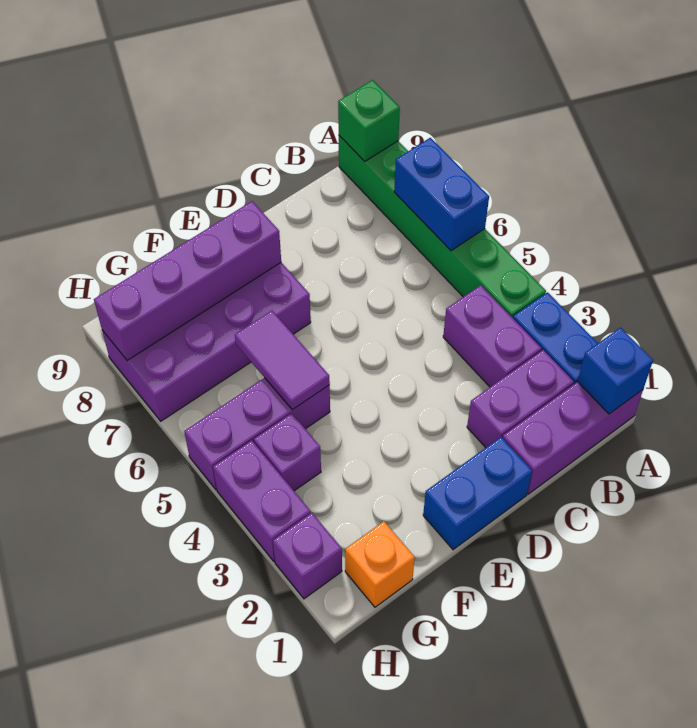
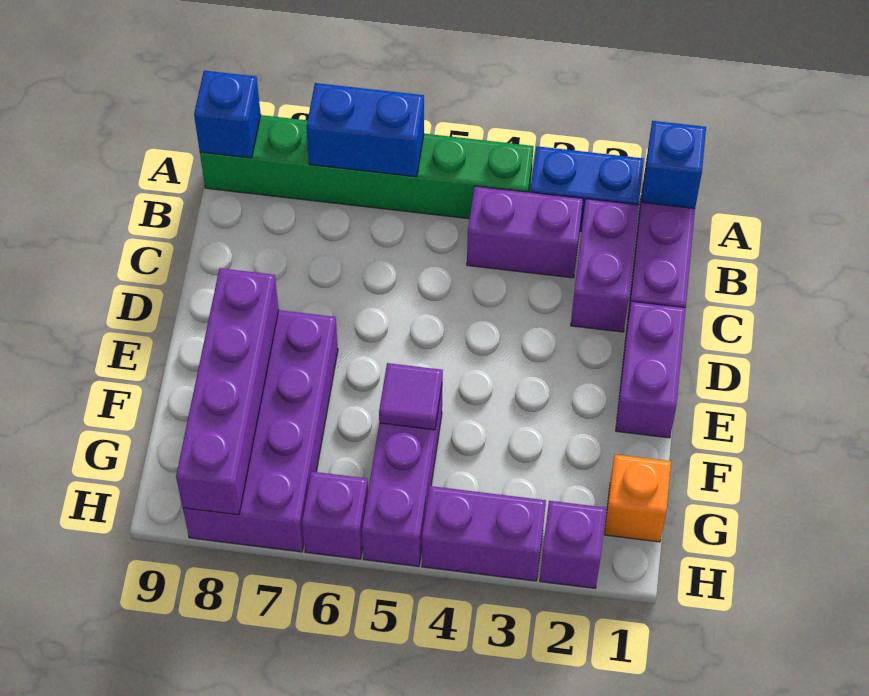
green 1x1 brick [338,80,400,161] -> blue 1x1 brick [194,71,261,158]
blue 1x2 brick [423,437,532,550] -> purple 1x2 brick [616,301,686,438]
purple 1x2 tile [235,311,330,410] -> purple 1x1 tile [379,363,443,430]
purple 1x1 brick [254,413,321,491] -> purple 1x1 brick moved to [302,472,368,559]

